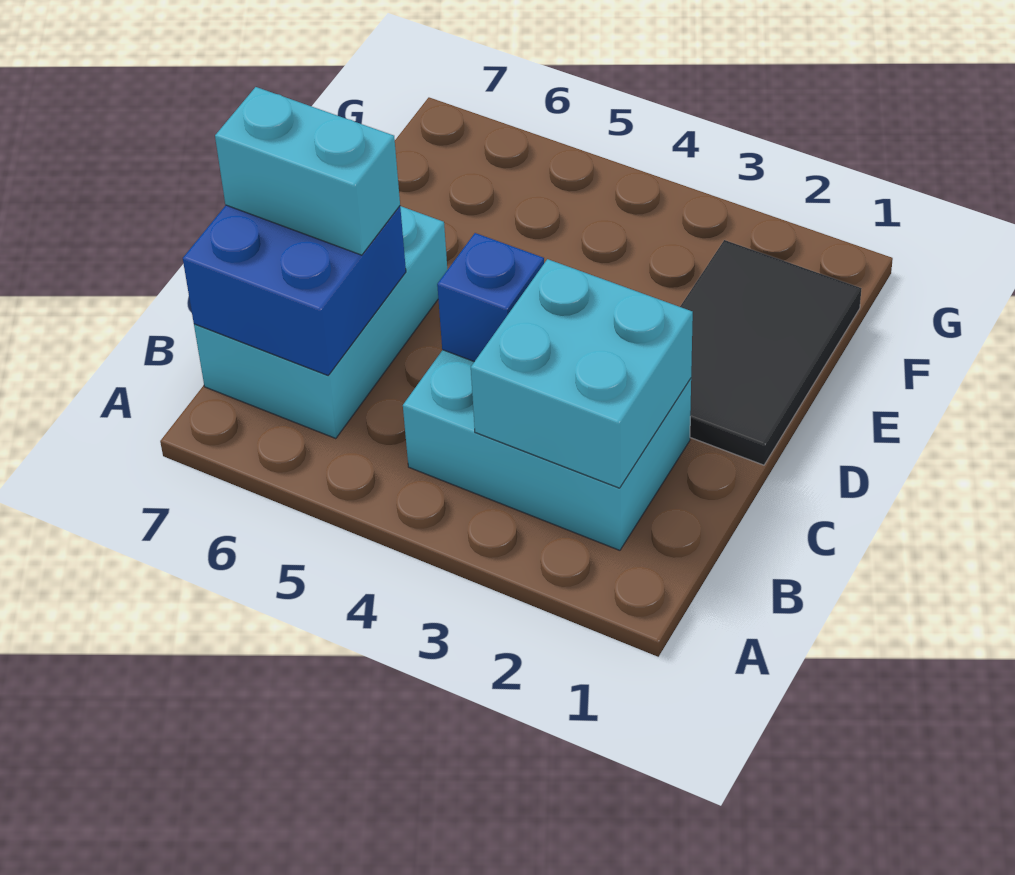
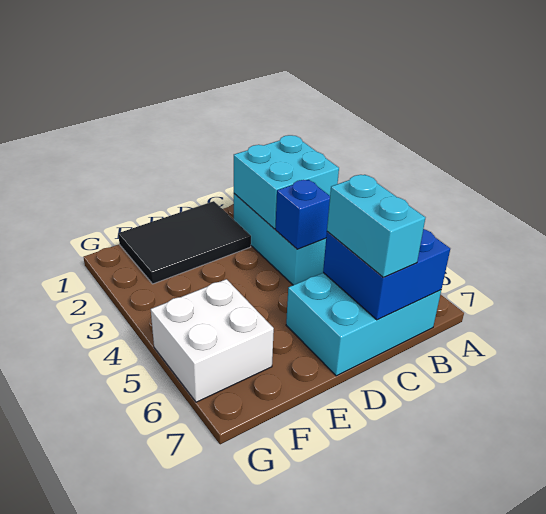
none -> white 2x2 brick [151,279,274,402]

